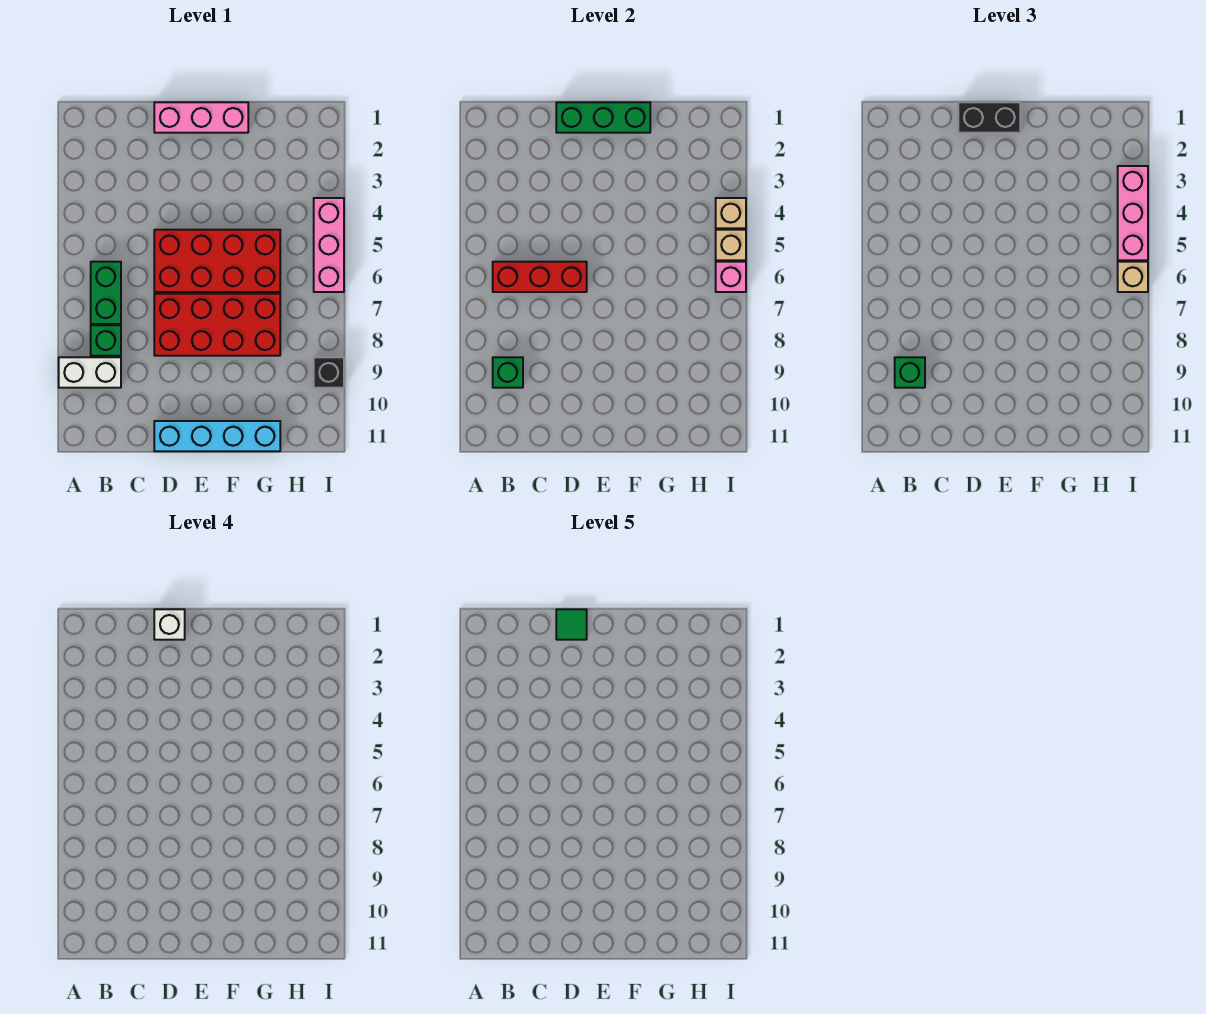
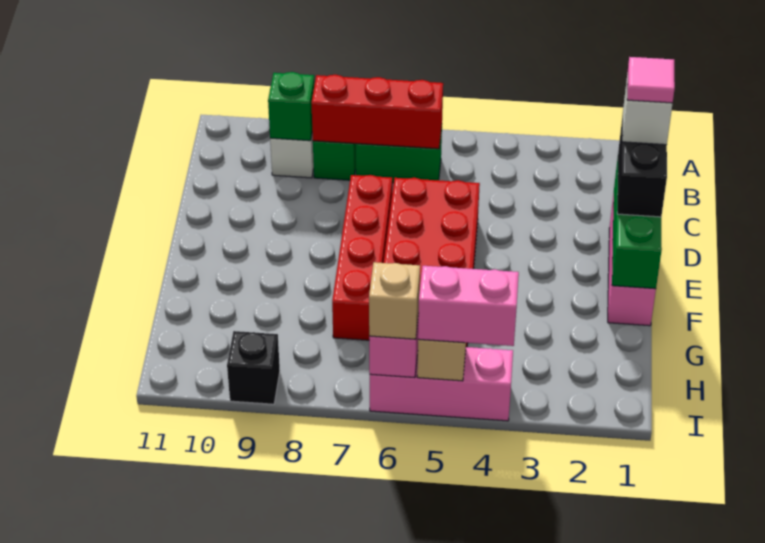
red 1x3 brick [493,262,587,292] -> red 1x3 brick turned to [311,75,443,149]
green 1x1 brick [895,357,925,388] -> none
green 1x1 tile [556,609,587,640] -> pink 1x1 tile [627,57,675,103]
red 2x4 brick [154,294,280,356] -> red 1x4 brick [332,175,392,340]
cyan 1x4 brick [154,421,280,451] -> none
pink 1x3 brick [1118,166,1148,260] -> pink 1x2 brick [418,266,519,346]
tan 1x1 brick [716,198,746,228] -> none

